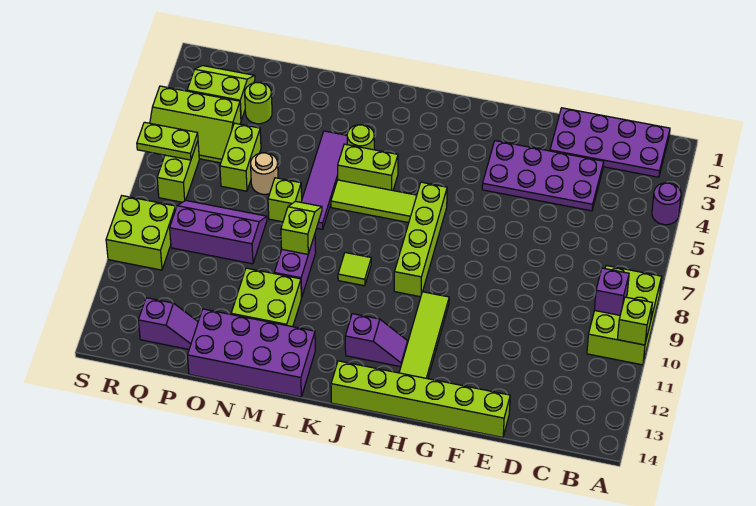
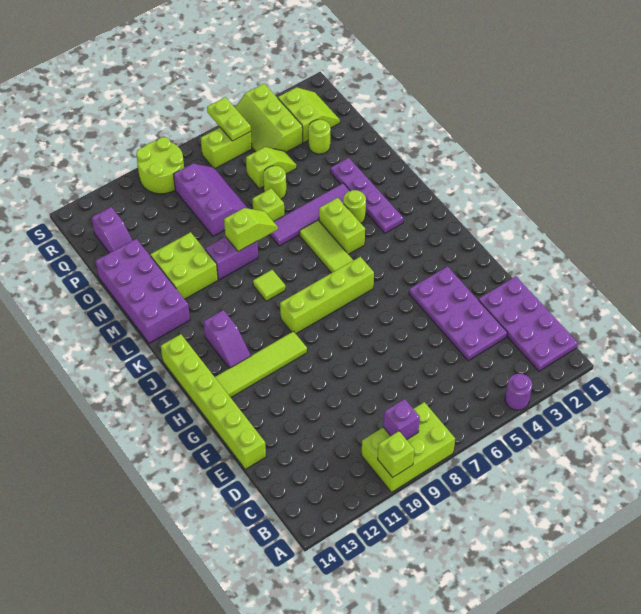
none -> purple 1x4 plate [331,158,403,233]
tan 1x1 round brick [251,153,278,194] -> lime 1x1 round brick [263,166,286,199]
lime 1x2 brick [220,123,261,191] -> lime 1x2 slope [246,147,297,189]
lime 2x2 brick [106,196,176,270] -> lime 2x2 round brick [136,137,184,194]

